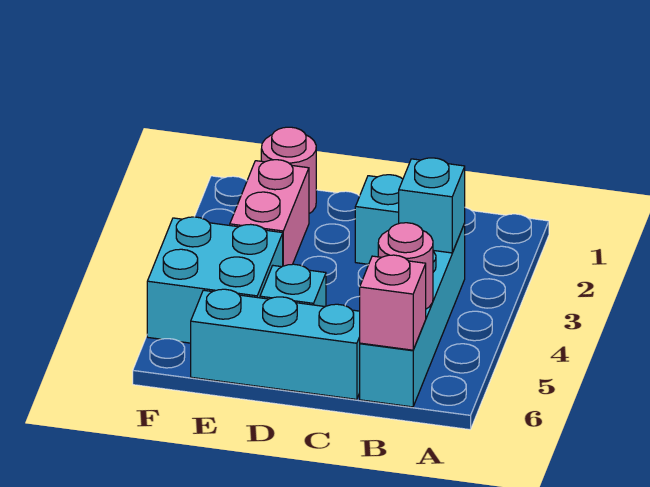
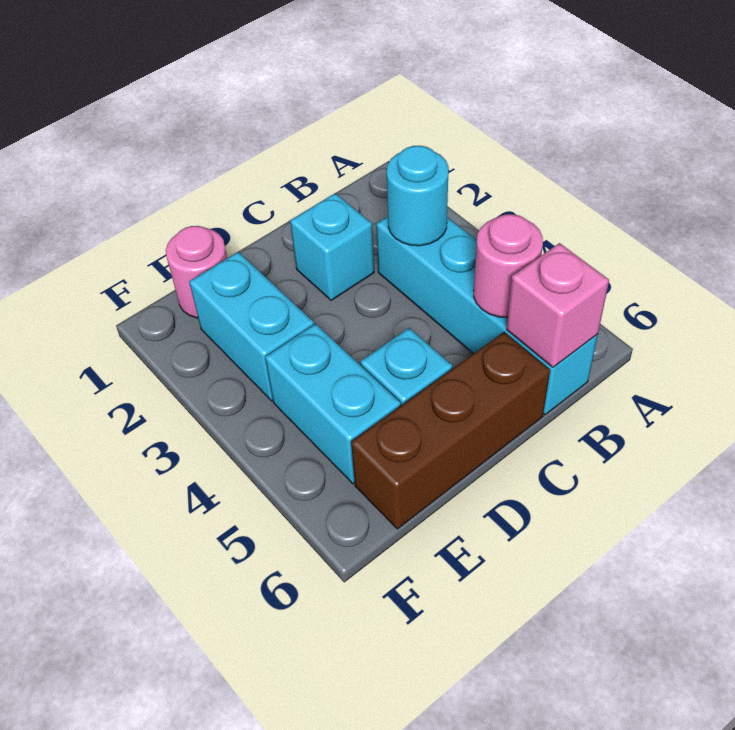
cyan 1x1 brick [399,158,465,253] -> cyan 1x1 round brick [387,146,449,246]
cyan 1x3 brick [191,289,360,399] -> brown 1x3 brick [351,332,550,529]
pink 1x2 brick [230,160,309,266] -> cyan 1x2 brick [189,252,314,401]
cyan 2x2 brick [147,217,283,343] -> cyan 1x2 brick [265,324,401,484]

